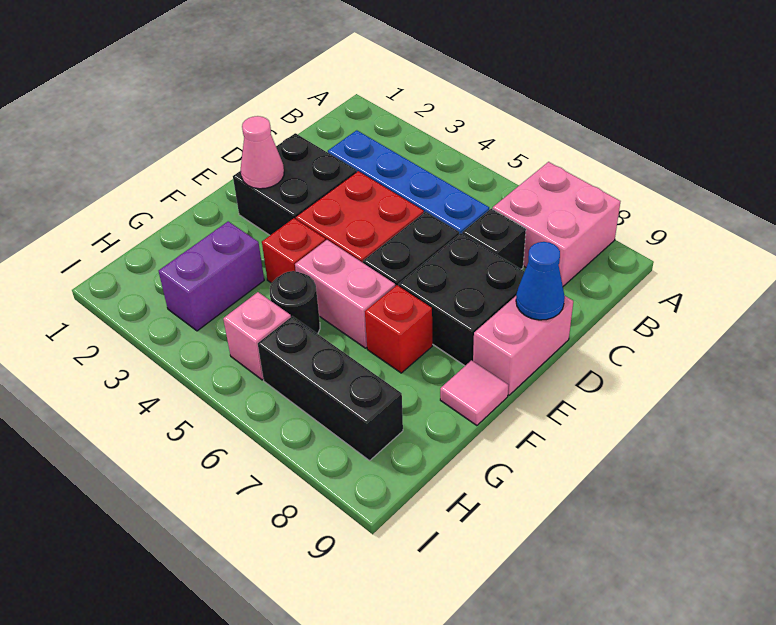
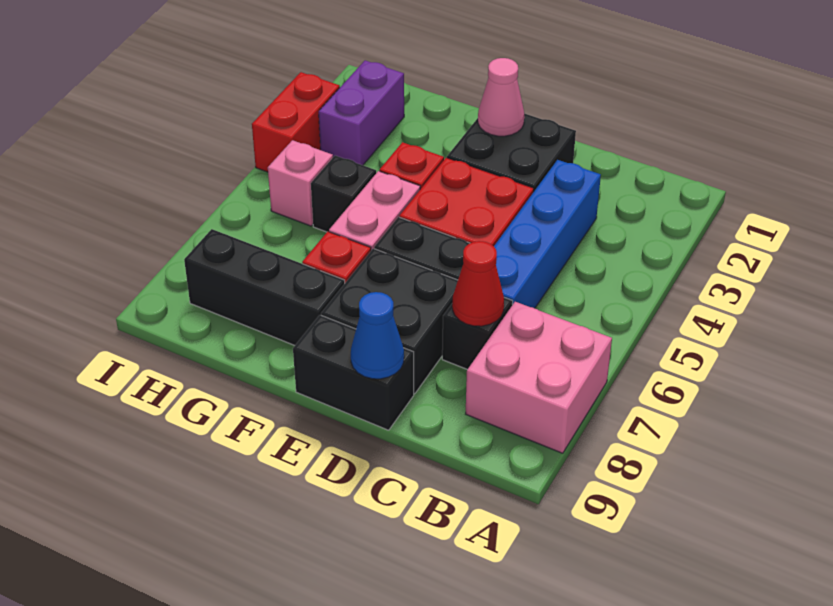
none -> red 1x1 cone [452,241,504,326]
pink 1x2 brick [473,296,573,395] -> black 1x2 brick [293,315,414,430]
pink 1x1 tile [440,360,508,426] -> none
purple 1x2 brick [159,221,264,331] -> purple 1x2 brick turned to [319,60,404,165]
black 1x1 round brick [270,271,320,334] -> black 1x1 brick [311,156,376,232]
black 1x3 brick [258,316,403,461] -> black 1x3 brick turned to [184,229,345,345]
none -> red 1x2 brick [252,72,340,172]

